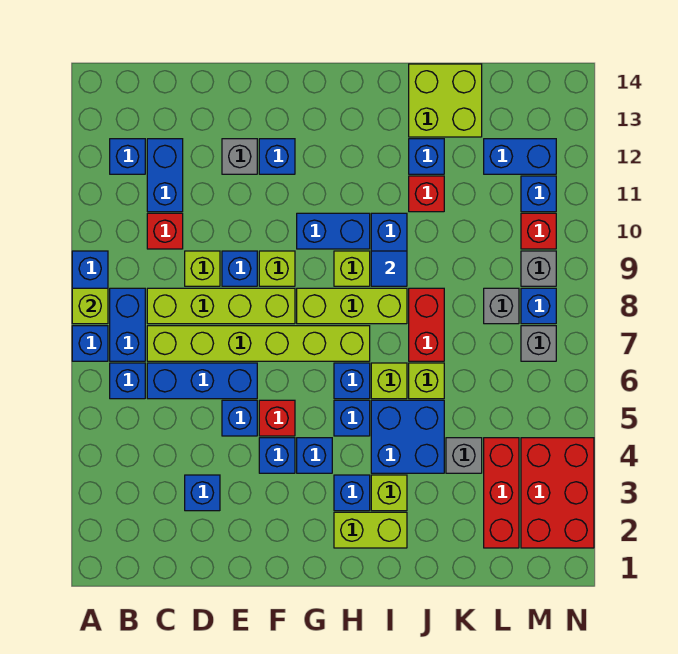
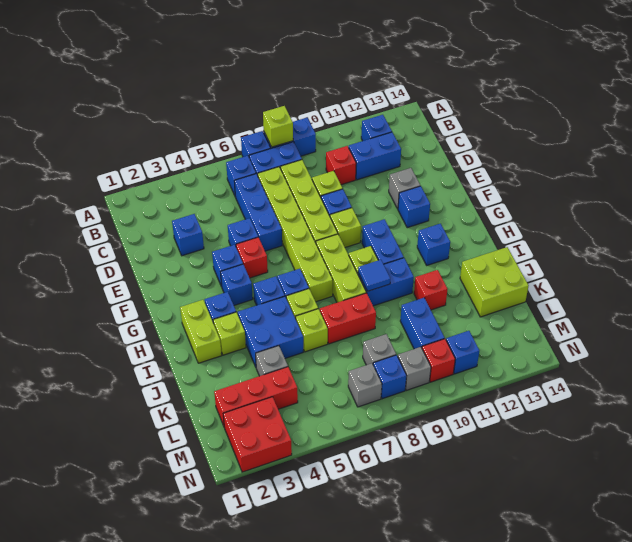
blue 1x1 brick [409,139,444,174] -> blue 1x1 brick moved to [417,224,450,265]
blue 1x2 brick [484,139,556,174] -> blue 1x2 brick moved to [400,298,445,349]
red 2x3 brick [521,438,594,548] -> red 2x2 brick [223,397,292,472]

